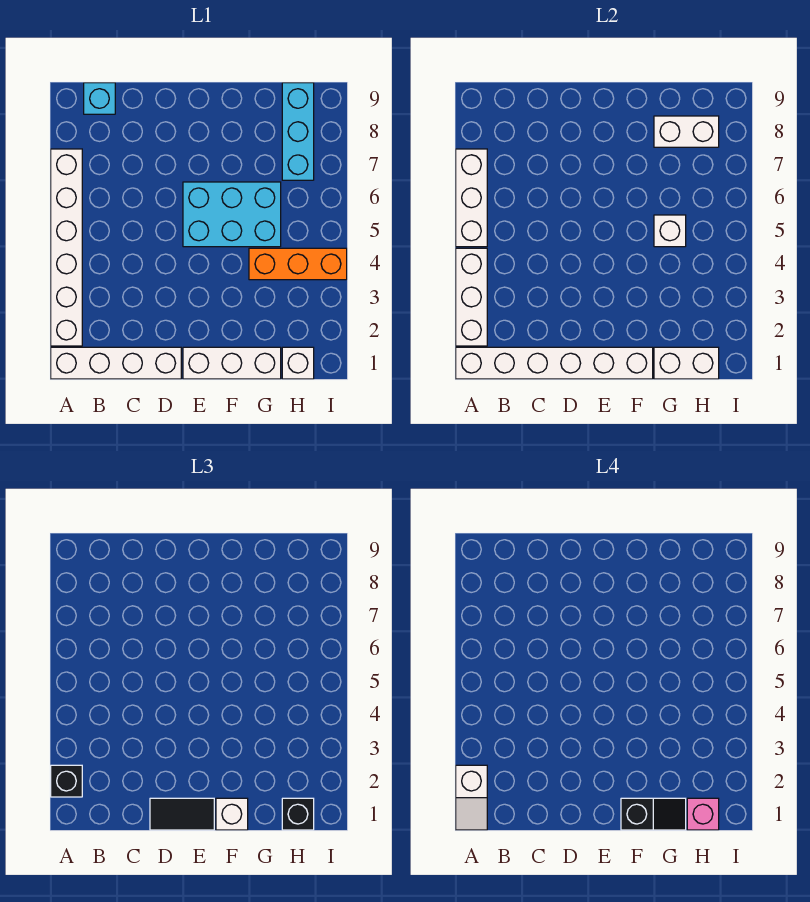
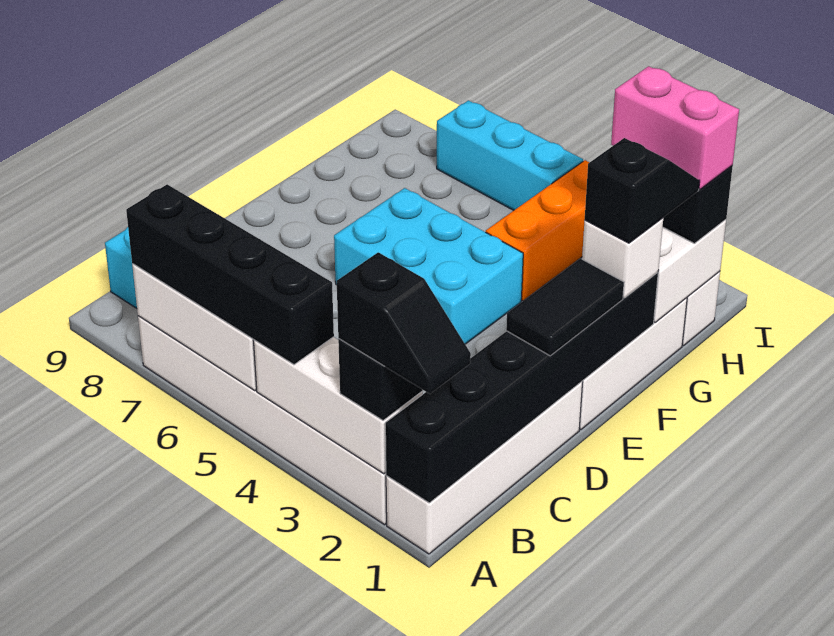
white 1x6 brick [456,347,653,379] -> black 1x6 brick [385,273,658,503]
white 1x2 slope [456,765,487,830] -> black 1x2 slope [337,252,471,394]
none -> black 1x4 brick [126,184,334,365]
cyan 2x3 brick [183,182,281,247] -> cyan 2x3 brick turned to [334,188,523,344]
white 1x1 brick [654,215,686,247] -> none
white 1x2 brick [654,116,719,147] -> none
pink 1x1 brick [687,798,719,830] -> pink 1x2 brick [611,66,739,189]
cyan 1x3 brick [282,83,314,180] -> cyan 1x3 brick moved to [437,100,583,211]

